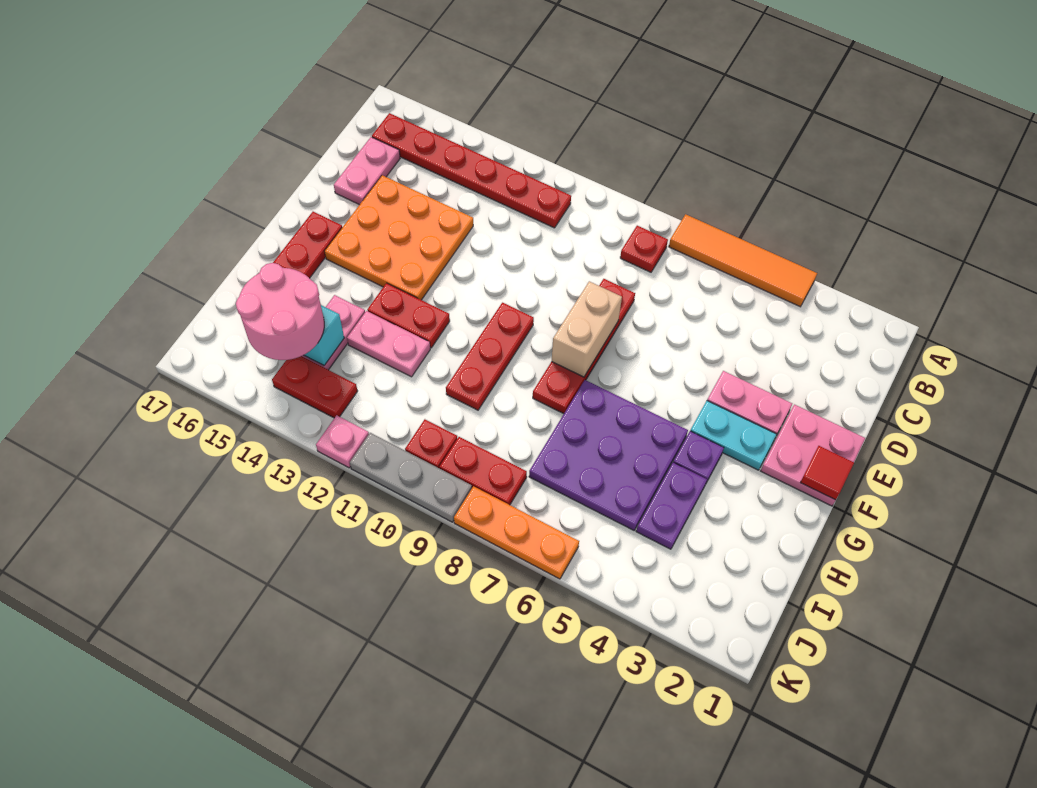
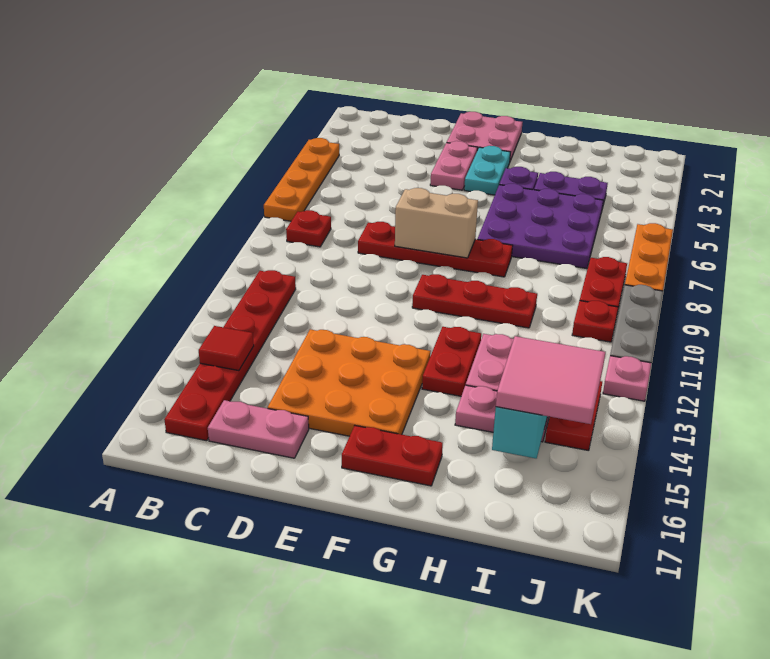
orange 1x4 tile [669,214,817,307] -> orange 1x4 plate [264,138,339,221]
red 1x1 tile [800,446,854,500] -> red 1x1 tile moved to [199,326,254,371]
pink 2x2 round brick [236,263,324,360] -> pink 2x2 tile [496,336,605,424]

